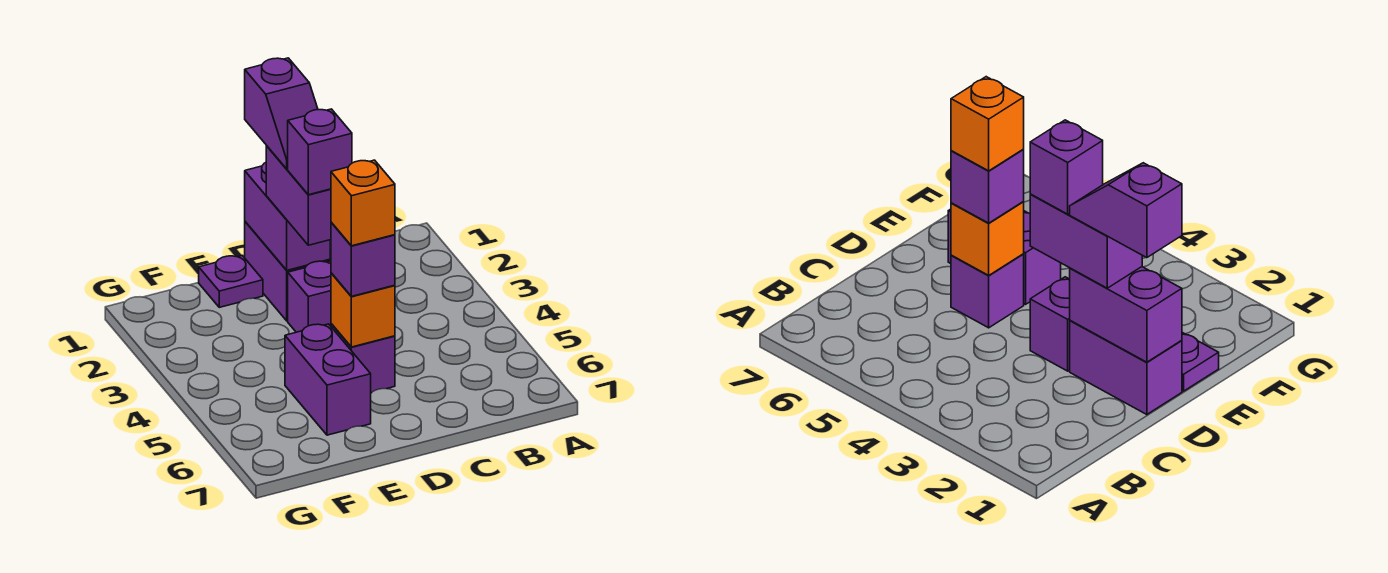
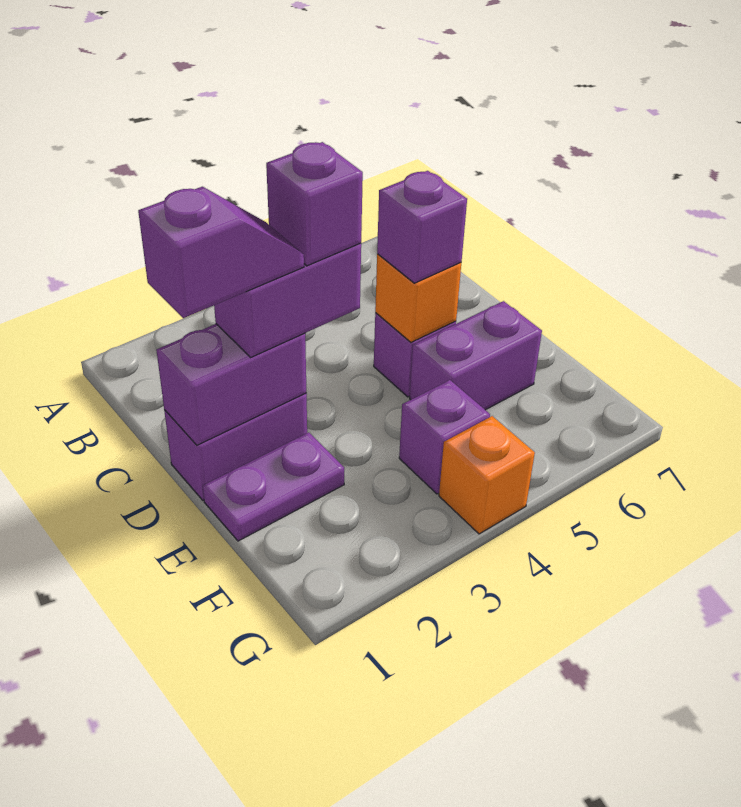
purple 1x1 brick [288,261,331,332] -> purple 1x1 brick moved to [399,380,490,494]
orange 1x1 brick [331,160,395,246] -> orange 1x1 brick moved to [439,416,535,534]
purple 1x1 plate [199,256,263,307] -> purple 1x2 plate [203,432,344,541]

